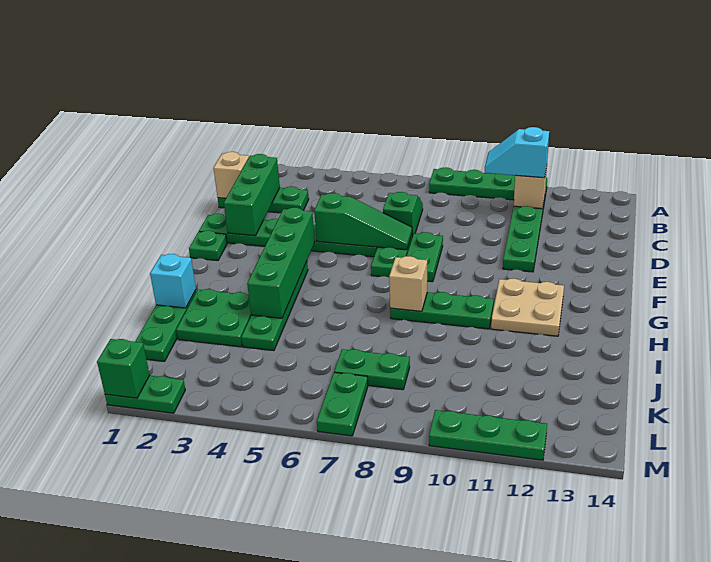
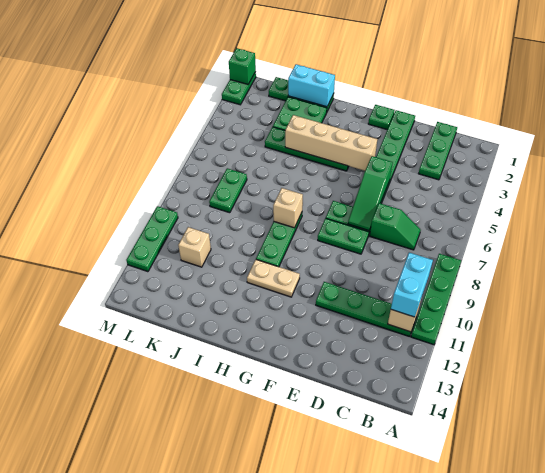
cyan 1x2 slope [485,127,549,178] -> cyan 1x2 brick [391,253,433,317]
tan 1x1 brick [214,152,249,198] -> tan 1x1 brick moved to [178,227,211,267]
green 1x3 brick [224,154,280,236] -> none
green 1x4 brick [247,207,315,318] -> tan 1x4 brick [285,115,377,171]
tan 2x2 plate [491,278,564,336] -> tan 1x2 plate [247,260,300,297]
cyan 1x1 brick [150,254,196,308] -> cyan 1x2 brick [288,64,335,107]
green 1x2 plate [317,372,368,436] -> none

